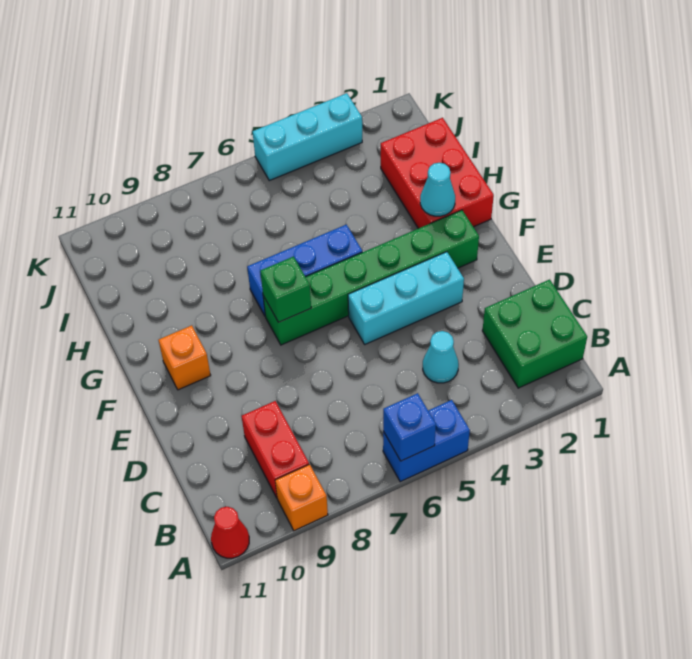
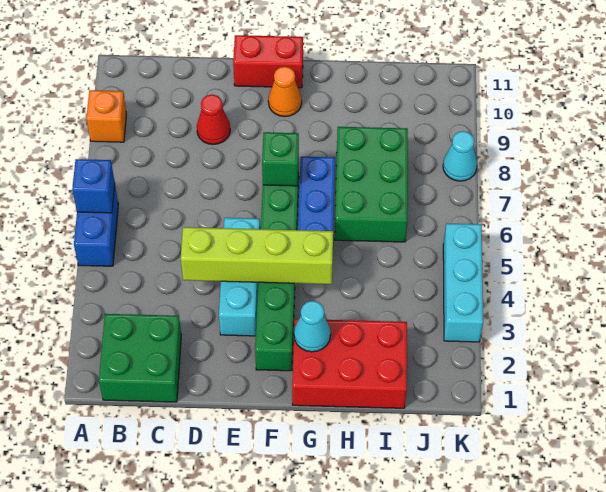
red 1x1 cone [211,507,249,558] -> red 1x1 cone moved to [197,95,230,144]
red 1x2 brick [242,401,309,498] -> red 1x2 brick moved to [233,35,303,88]
cyan 1x1 cone [423,331,459,383] -> cyan 1x1 cone moved to [443,131,477,181]
none -> lime 1x4 brick [181,227,333,284]
orange 1x1 brick [159,325,211,390] -> orange 1x1 cone [268,67,302,117]
none -> green 2x3 brick [335,127,408,242]

